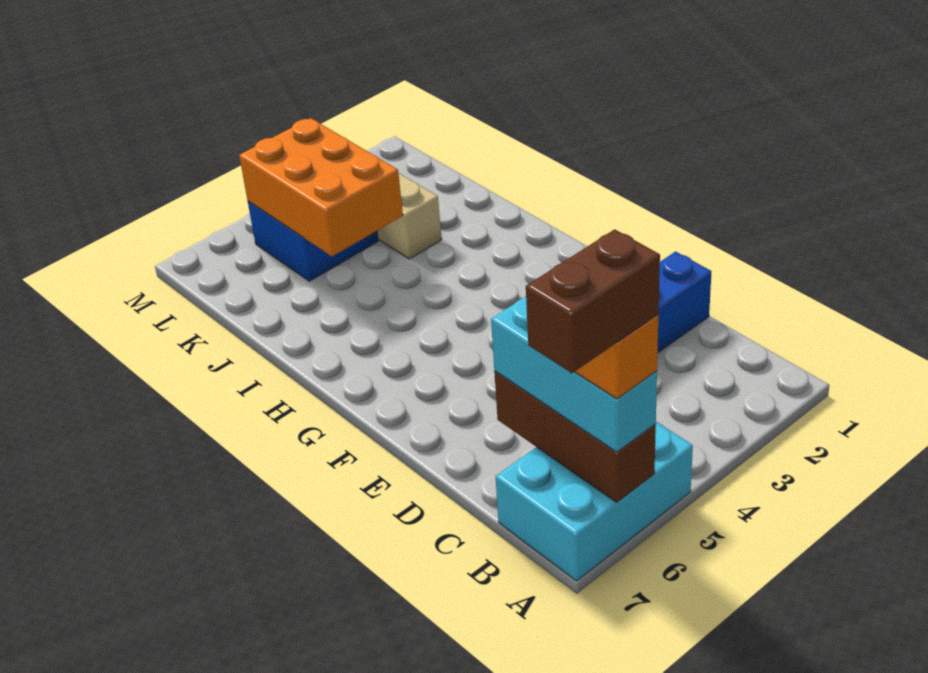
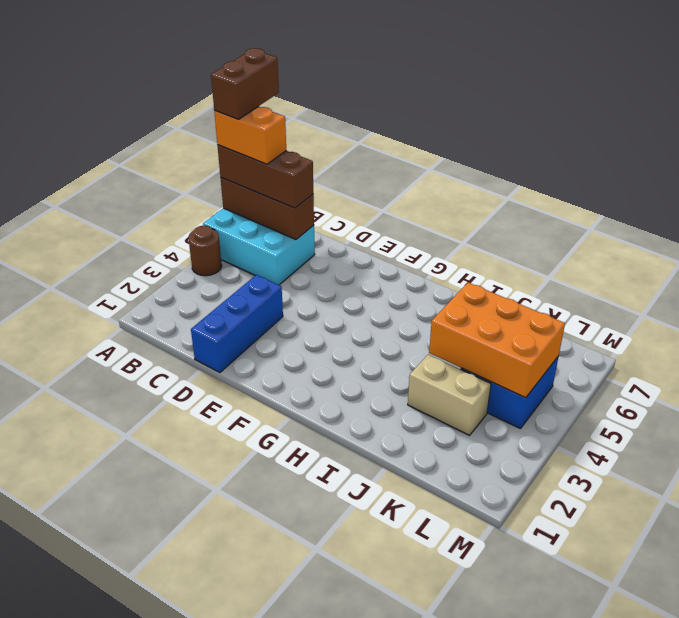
none -> brown 1x1 round brick [188,226,222,276]
cyan 2x3 brick [496,422,693,581] -> cyan 2x3 brick turned to [203,208,315,285]
cyan 1x3 brick [491,297,657,452] -> brown 1x3 brick [217,145,313,208]

